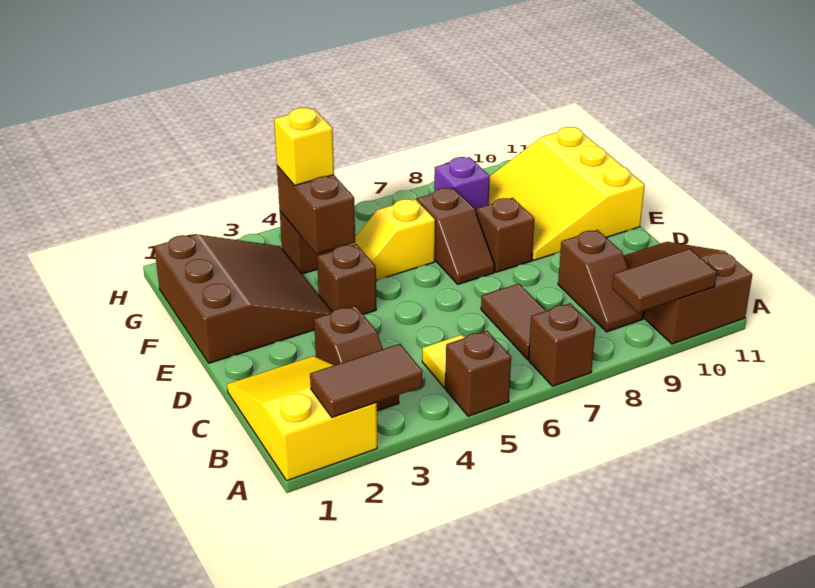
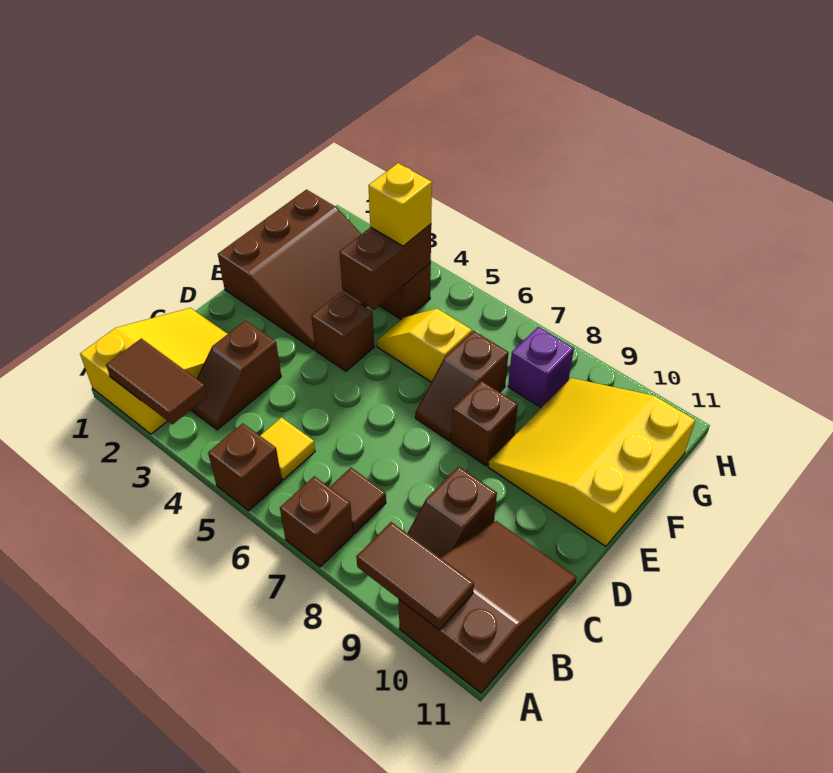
brown 1x2 tile [481,284,545,359] -> brown 1x1 tile [330,468,386,533]

